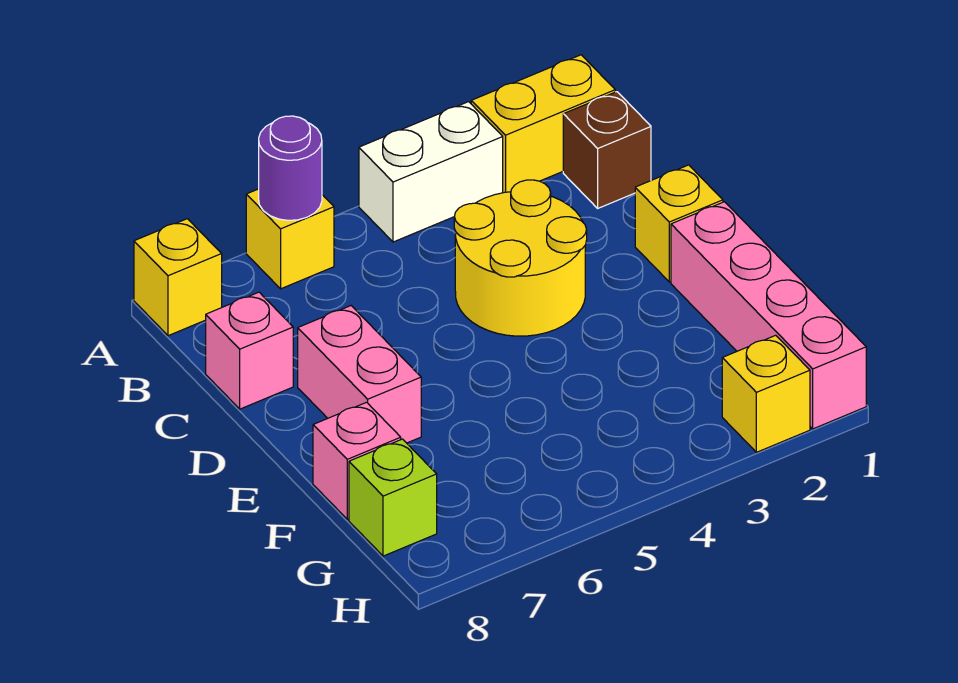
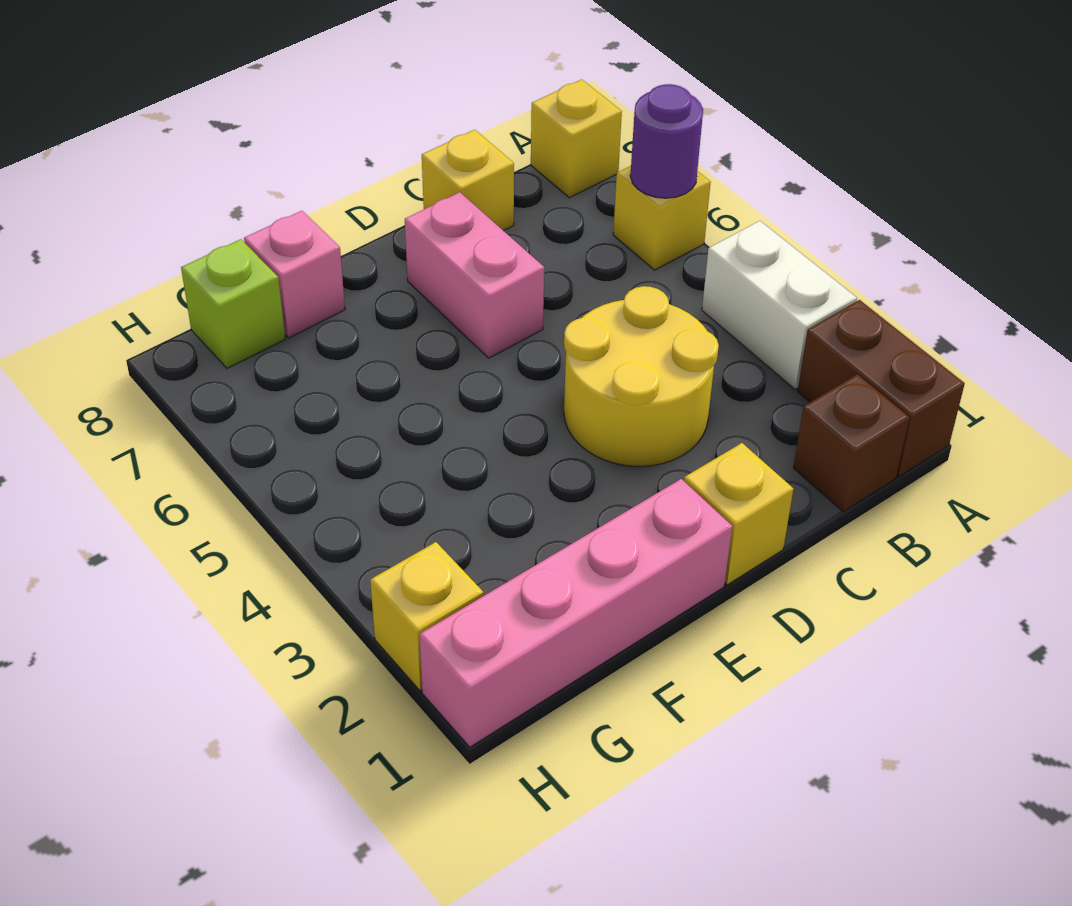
yellow 1x2 brick [471,55,615,193] -> brown 1x2 brick [798,300,965,477]
pink 1x1 brick [206,292,293,409] -> yellow 1x1 brick [422,130,514,231]
pink 1x2 brick [298,306,421,443] -> pink 1x2 brick turned to [405,192,544,358]

